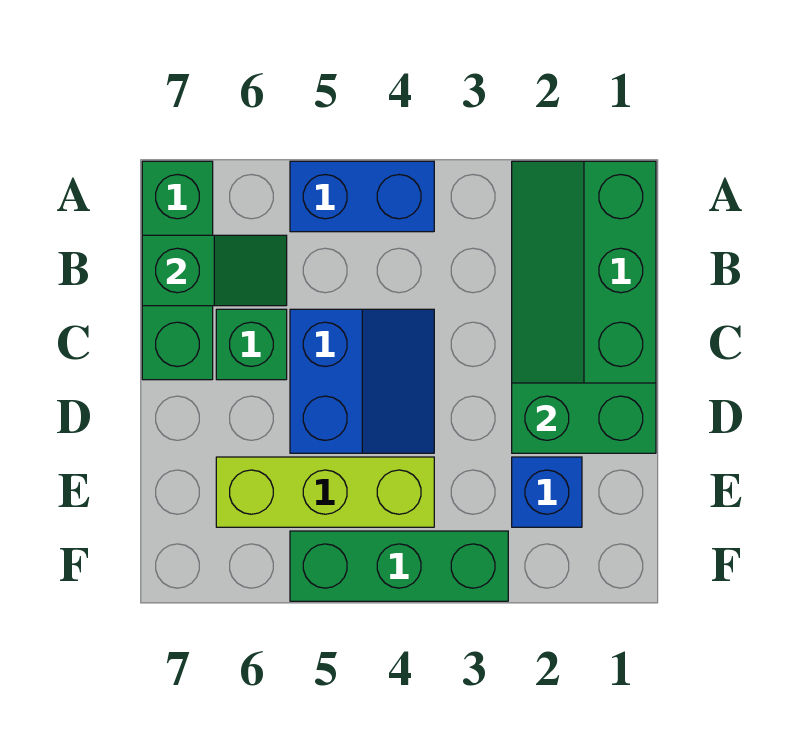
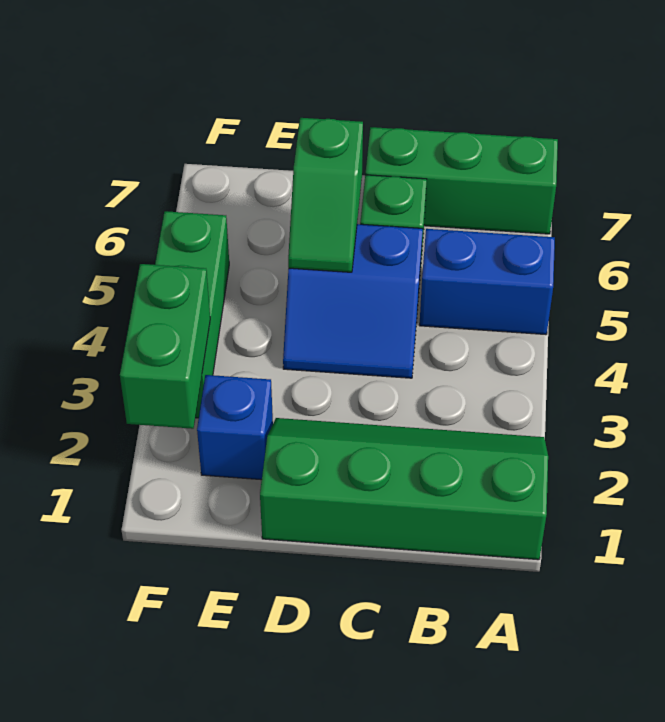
blue 1x2 brick [290,161,434,232] -> blue 1x2 brick turned to [419,229,555,335]
green 1x2 slope [142,235,287,306] -> green 1x2 slope moved to [288,118,363,272]
green 1x2 brick [512,383,656,453] -> green 1x2 brick moved to [120,264,210,429]
lime 1x3 brick [216,457,434,527] -> none

